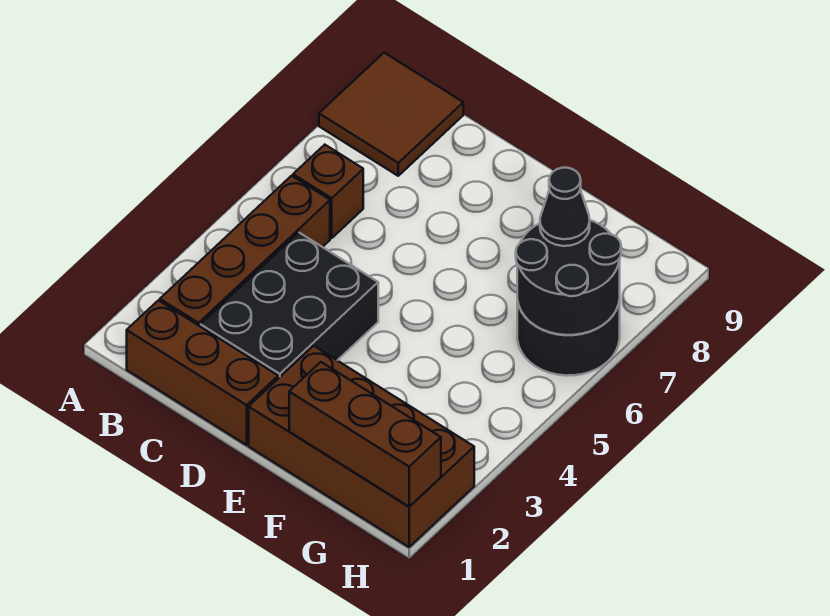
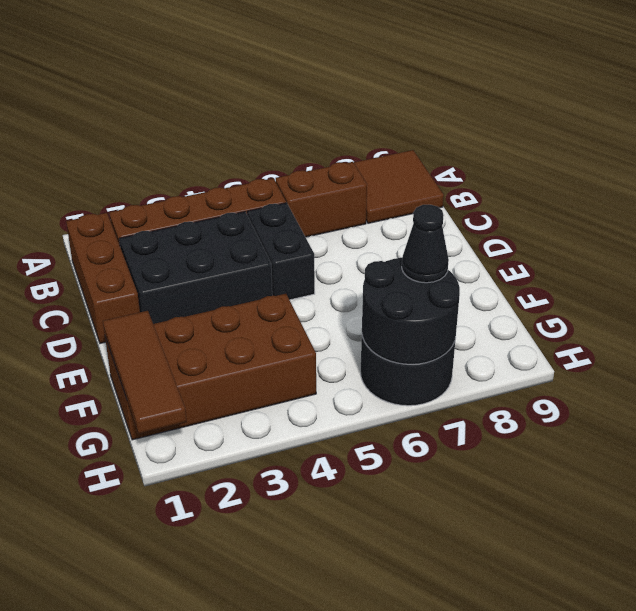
brown 1x1 brick [293,145,363,238] -> brown 1x2 brick [276,162,367,237]
none -> black 1x2 brick [247,203,315,300]
brown 2x4 brick [249,346,474,547] -> brown 2x4 brick turned to [105,294,316,440]
brown 1x3 brick [289,362,441,507] -> brown 1x3 tile [103,311,187,434]

